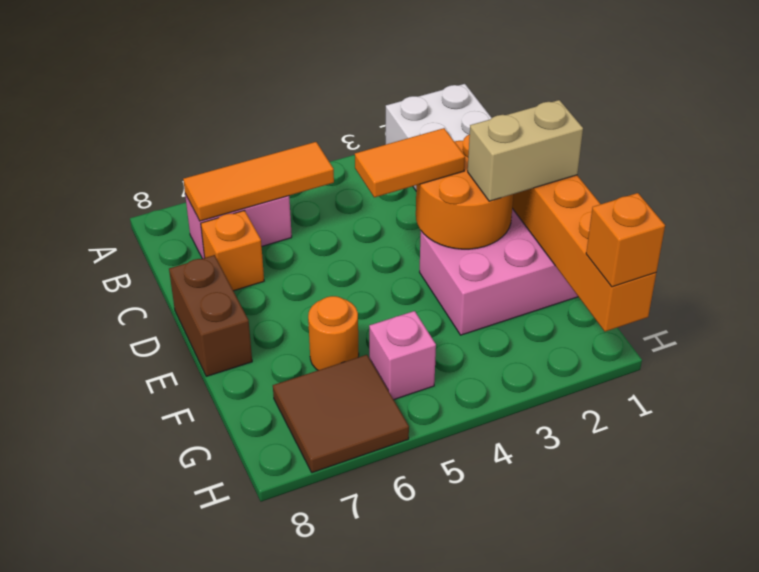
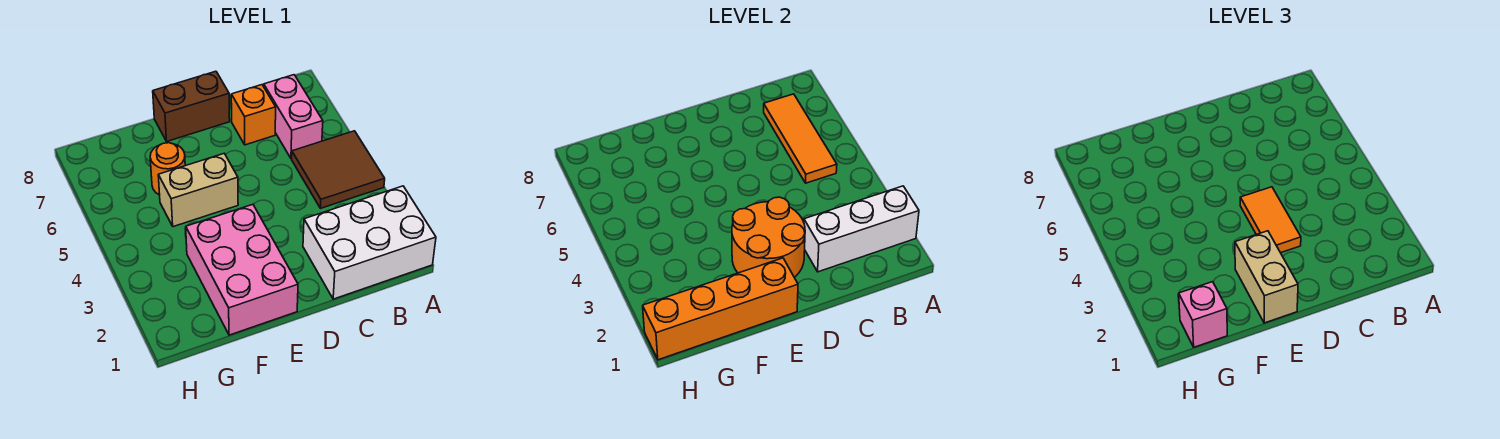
none -> white 1x3 brick [804,186,919,272]
none -> tan 1x2 brick [158,154,238,227]
pink 1x1 brick [369,311,436,400] -> pink 1x1 brick moved to [1179,282,1227,347]
brown 2x2 tile [273,355,409,473] -> brown 2x2 tile moved to [292,131,385,208]
orange 1x1 brick [586,193,665,287] -> none

